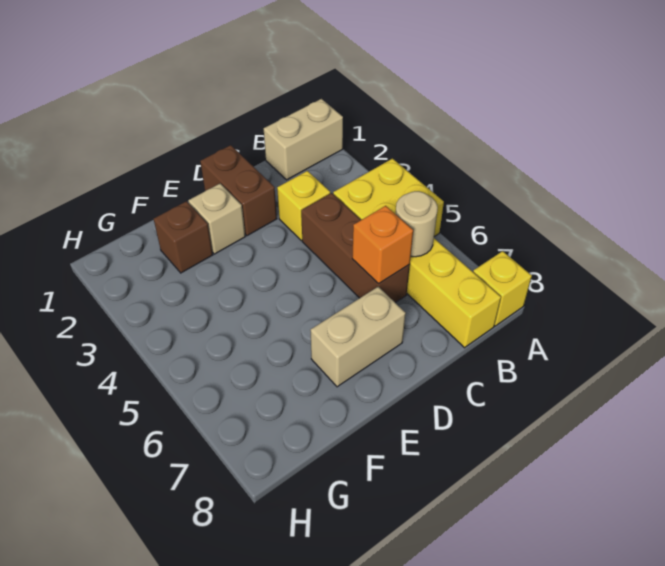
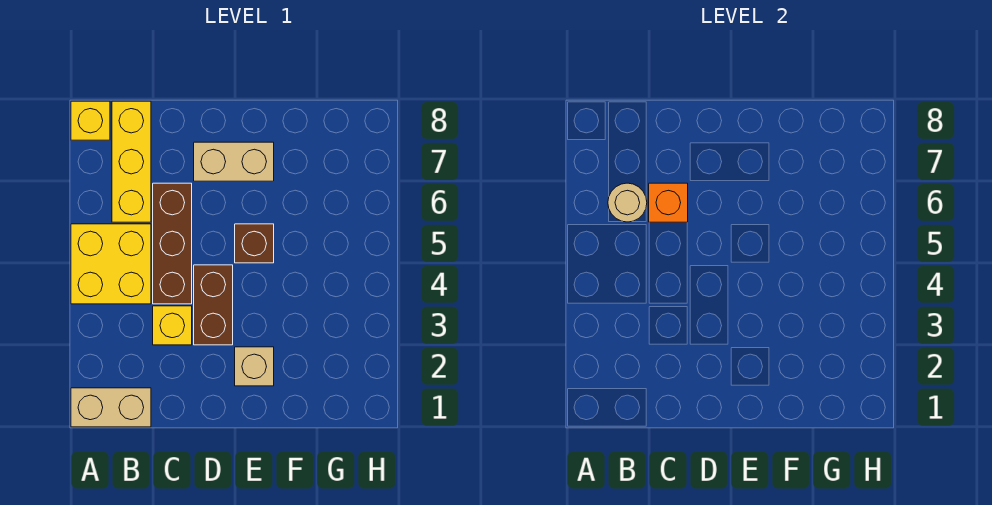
brown 1x2 brick [200,145,277,236] -> brown 1x2 brick moved to [194,265,233,345]
brown 1x1 brick [154,201,213,273] -> brown 1x1 brick moved to [235,224,274,263]

